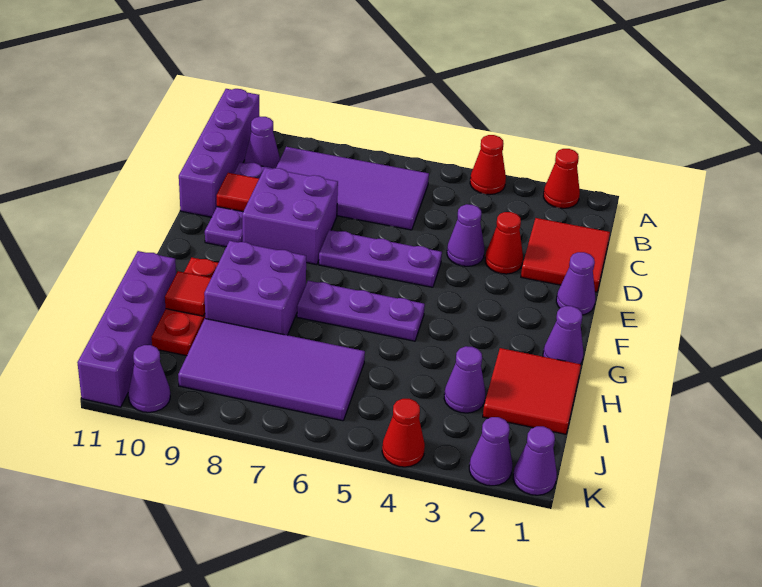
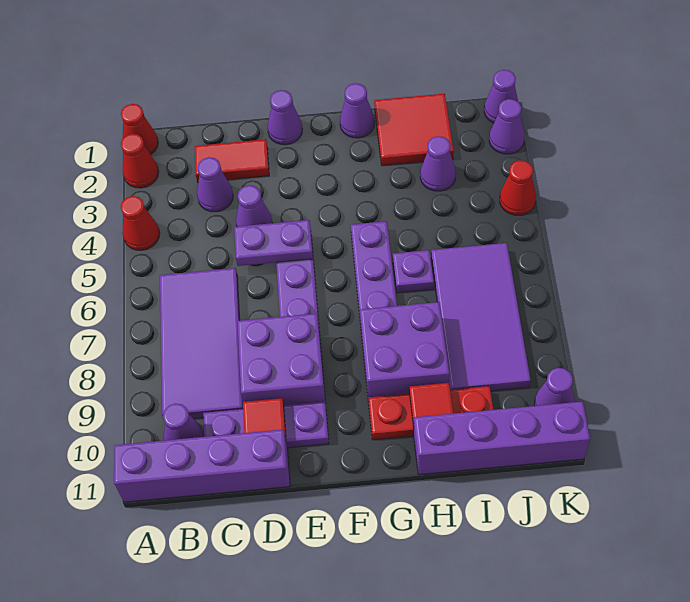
red 2x2 tile [521,218,610,292] -> red 1x2 tile [195,139,269,183]
none -> purple 1x1 cone [197,157,233,212]
red 1x1 cone [485,212,523,274] -> red 1x1 cone moved to [121,104,158,155]
none -> purple 1x2 plate [234,220,313,266]
none -> purple 1x1 plate [393,250,434,293]

